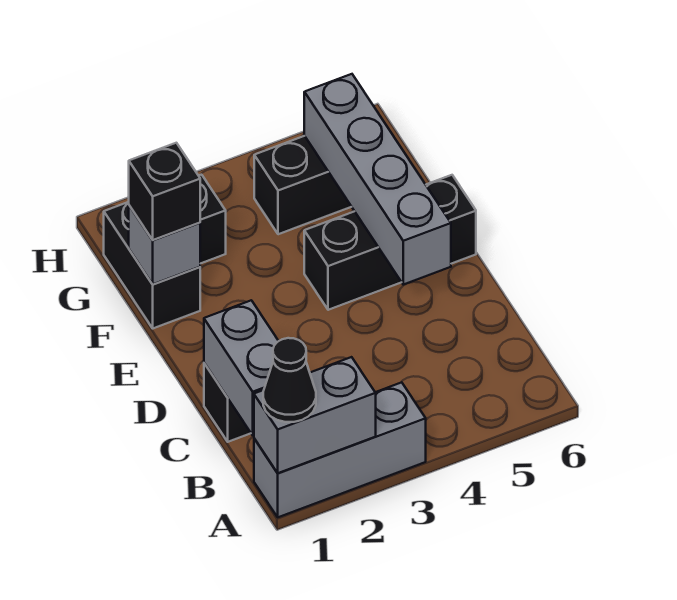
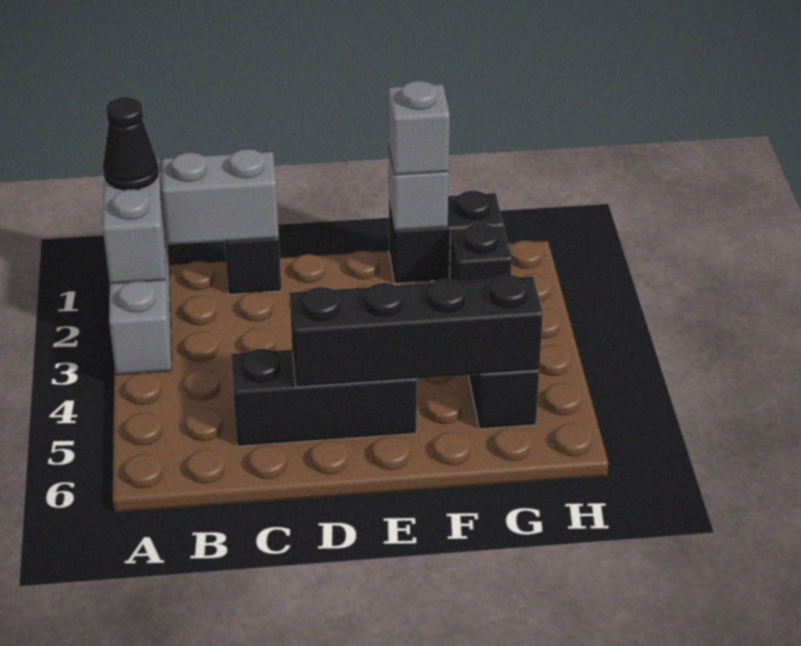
grey 1x4 brick [304,74,451,285] -> black 1x4 brick [290,275,543,387]
black 1x3 brick [304,175,476,310] -> black 1x3 brick turned to [231,349,417,446]
black 1x1 brick [129,143,200,240] -> grey 1x1 brick [388,81,450,175]

